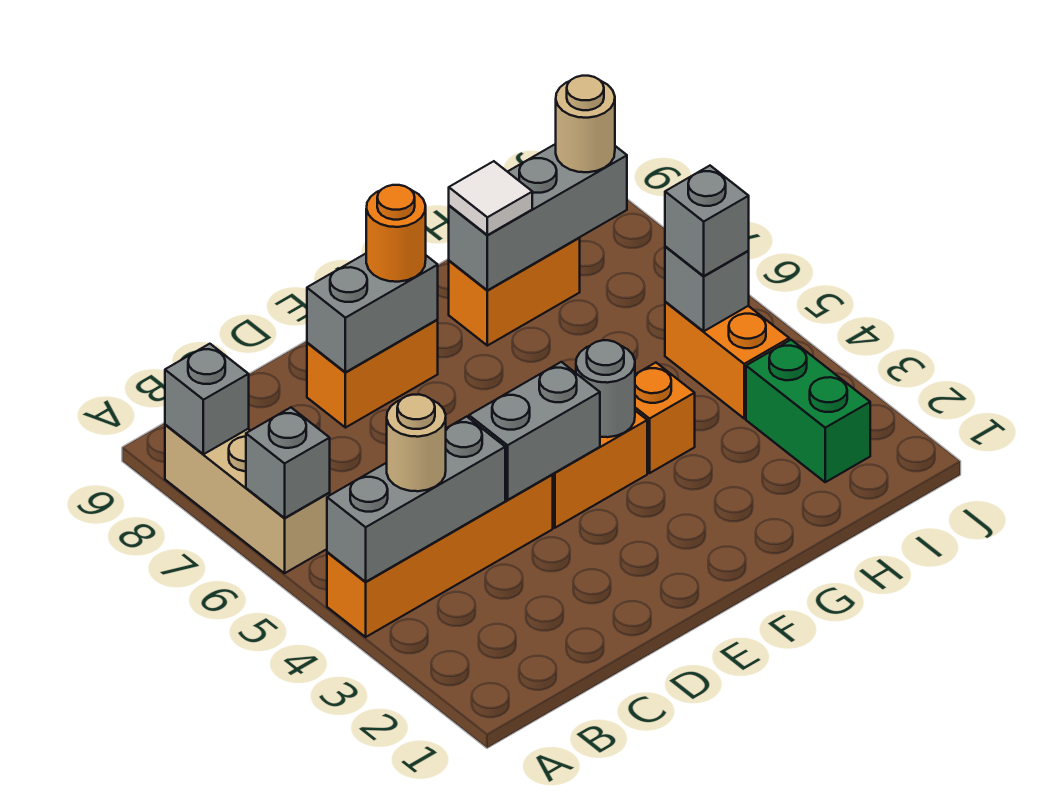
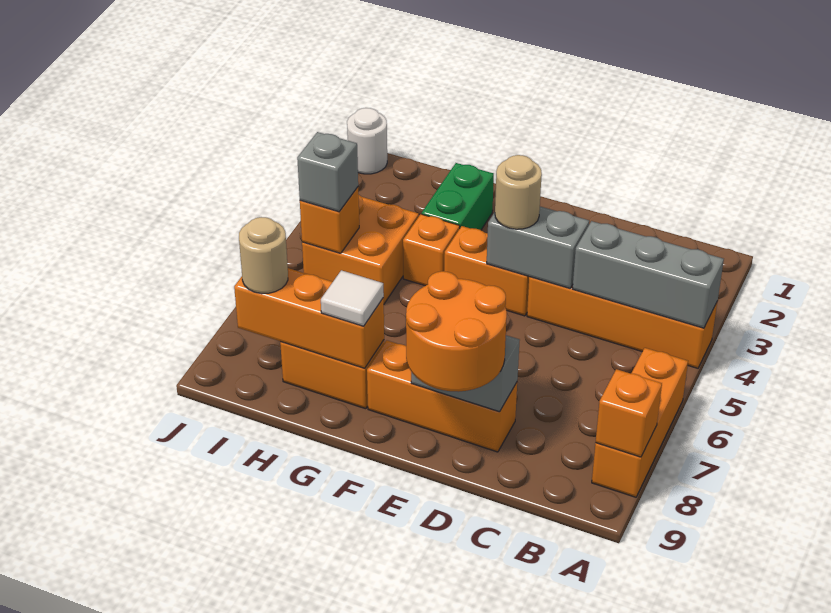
tan 1x3 brick [165,425,330,573] -> orange 1x3 brick [592,348,688,497]
grey 1x1 brick [246,408,330,518] -> none
grey 1x1 brick [165,344,249,454] -> orange 1x1 brick [596,369,662,457]
tan 1x1 round brick [387,395,446,491] -> tan 1x1 round brick moved to [495,155,542,229]
orange 1x2 brick [307,319,438,428] -> orange 1x3 brick [367,340,517,452]
orange 1x1 round brick [366,185,426,282] -> orange 2x2 round brick [406,271,507,392]
grey 1x1 round brick [576,340,635,437] -> none
grey 1x3 brick [449,144,627,290] -> orange 1x3 brick [234,268,384,368]
green 1x2 brick [746,340,870,482] -> green 1x2 brick moved to [422,163,494,230]
orange 1x2 brick [665,302,789,418] -> orange 2x2 brick [302,195,419,304]
grey 1x1 brick [665,246,749,331] -> orange 1x1 brick [300,187,359,253]
none -> white 1x1 round brick [347,108,387,174]

